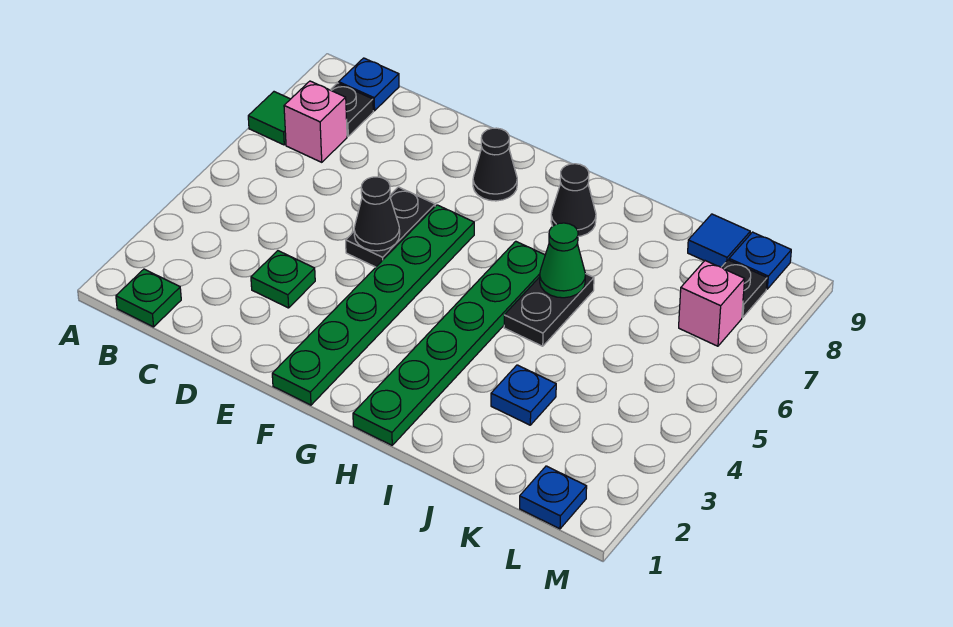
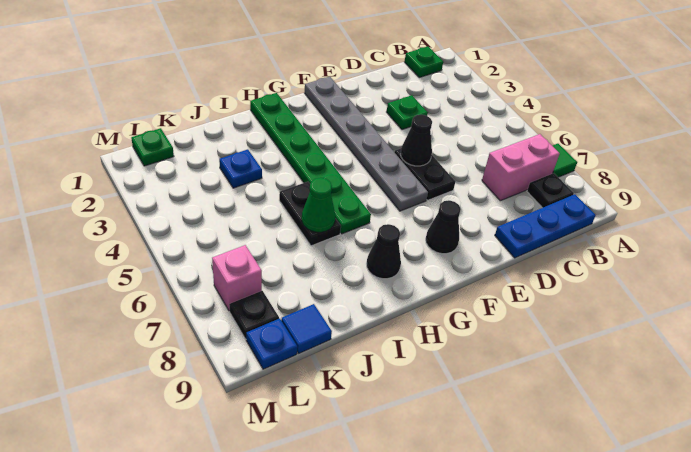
pink 1x1 brick [284,81,347,162] -> pink 1x2 brick [482,134,560,201]
blue 1x1 plate [339,58,399,111] -> blue 1x3 plate [495,194,596,258]
green 1x6 plate [272,205,474,405] -> grey 1x6 plate [305,77,428,211]
blue 1x1 plate [520,466,587,529] -> green 1x1 plate [131,128,174,166]

